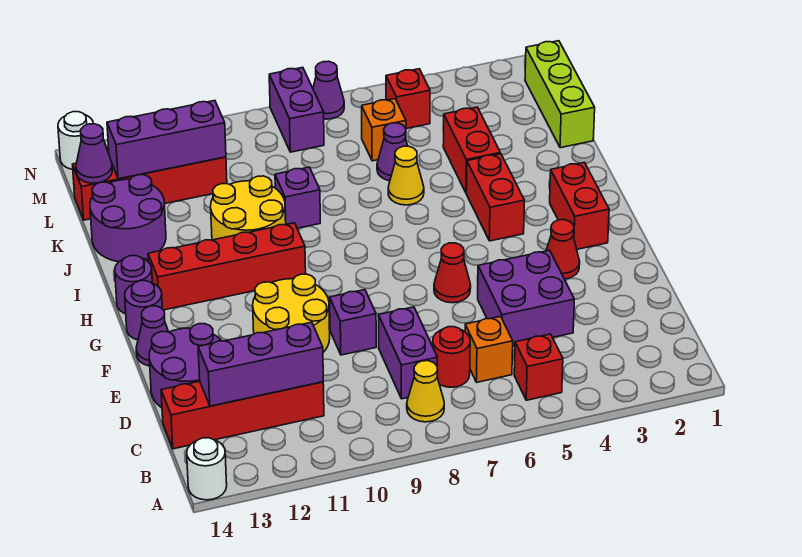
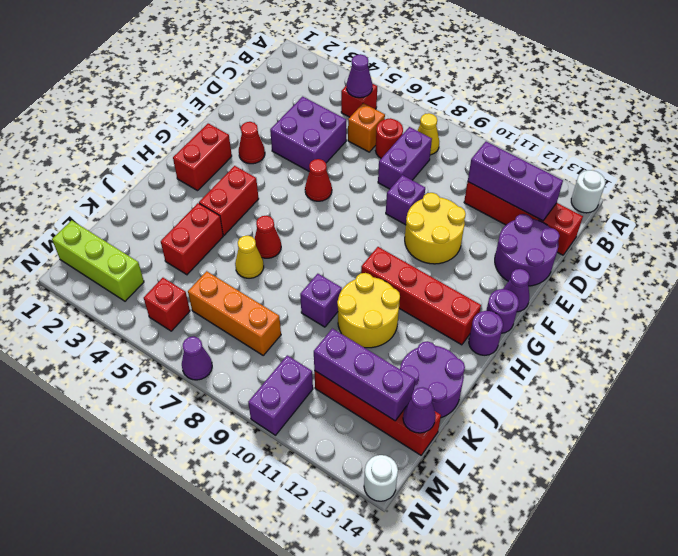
none -> red 1x1 cone [255,216,281,258]
lime 1x3 brick [525,41,595,148] -> lime 1x3 brick turned to [52,220,144,301]
purple 1x1 cone [377,123,408,181] -> purple 1x1 cone moved to [347,54,373,98]
orange 1x1 brick [362,99,406,161] -> orange 1x3 brick [188,271,281,355]
purple 1x2 brick [269,67,324,152] -> purple 1x2 brick moved to [248,355,313,435]

